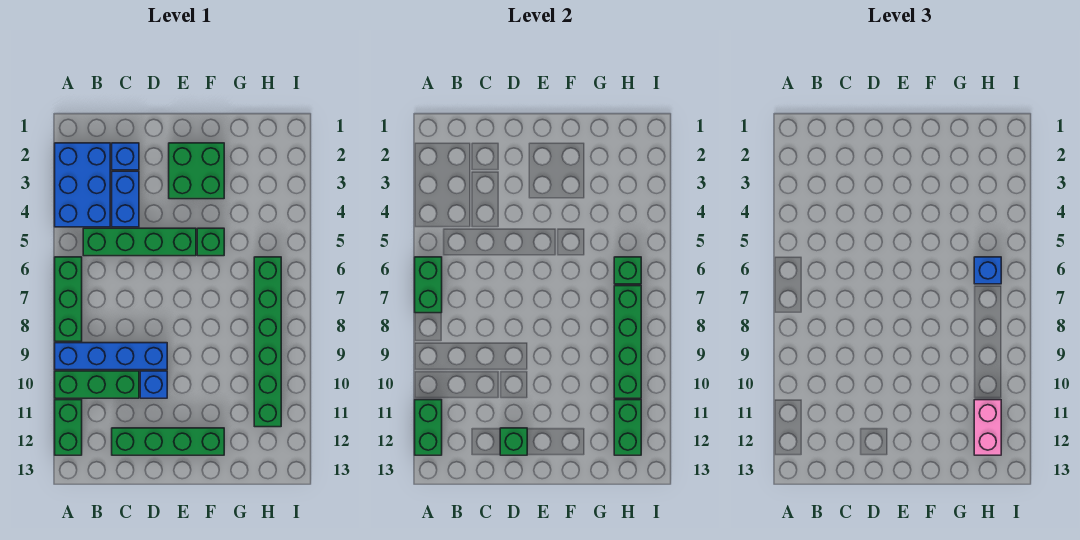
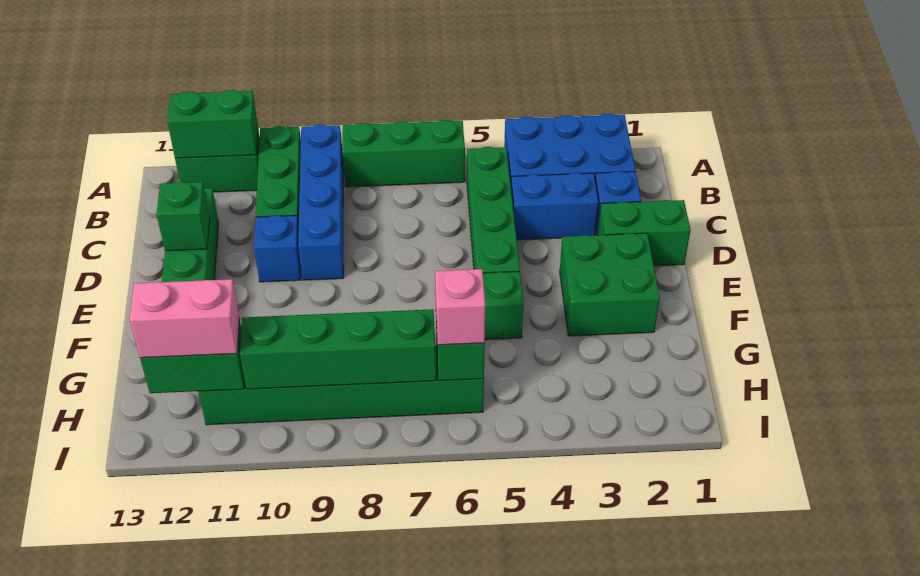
green 1x2 brick [415,257,442,313] -> green 1x2 brick moved to [597,200,691,266]
blue 1x1 brick [974,257,1001,284] -> pink 1x1 brick [435,269,485,345]

